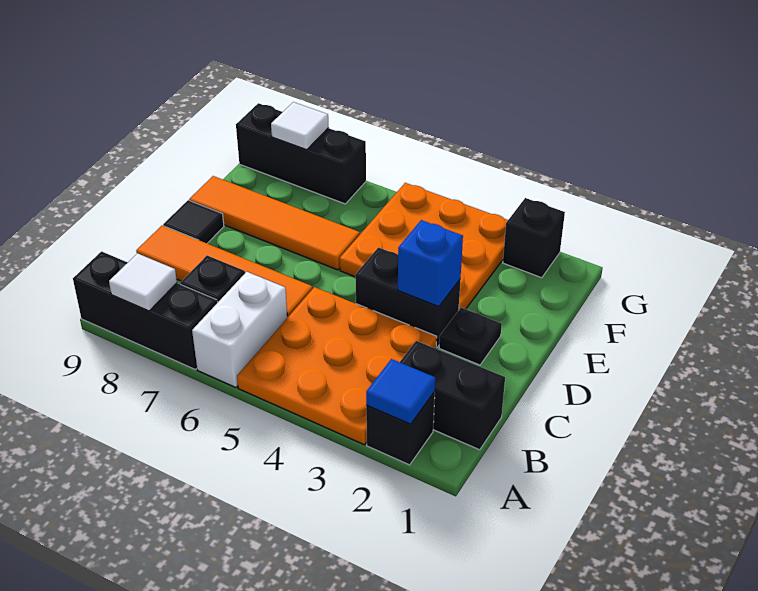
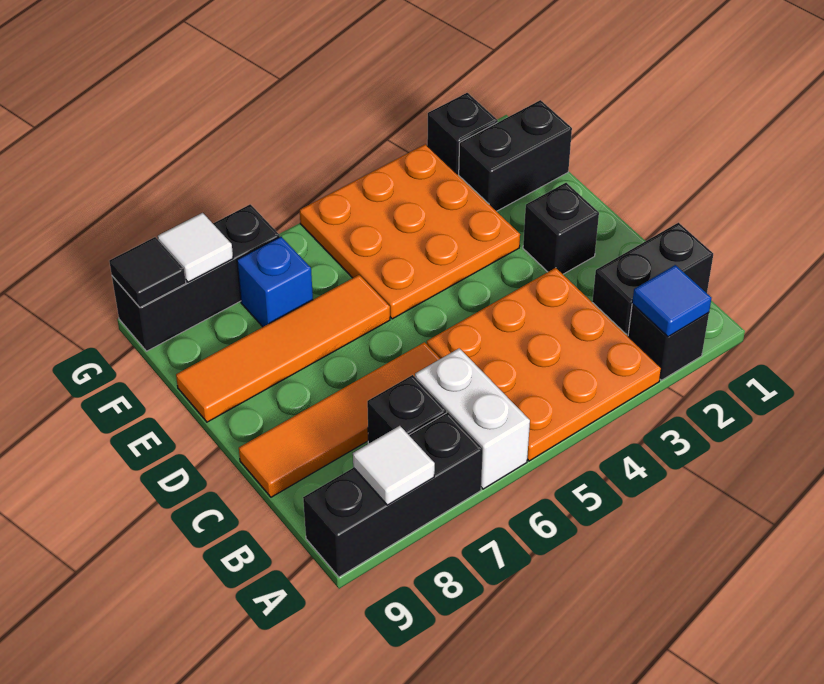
black 1x1 plate [439,308,502,365] -> black 1x1 brick [523,183,599,274]
black 1x2 brick [355,248,460,348] -> black 1x2 brick moved to [459,100,572,211]
blue 1x1 brick [398,220,463,307] -> blue 1x1 brick moved to [237,237,313,327]
black 1x1 tile [163,200,224,243] -> black 1x1 tile moved to [109,237,186,307]

